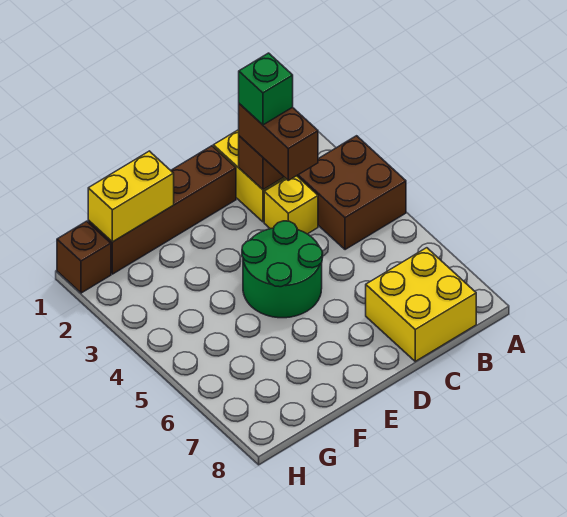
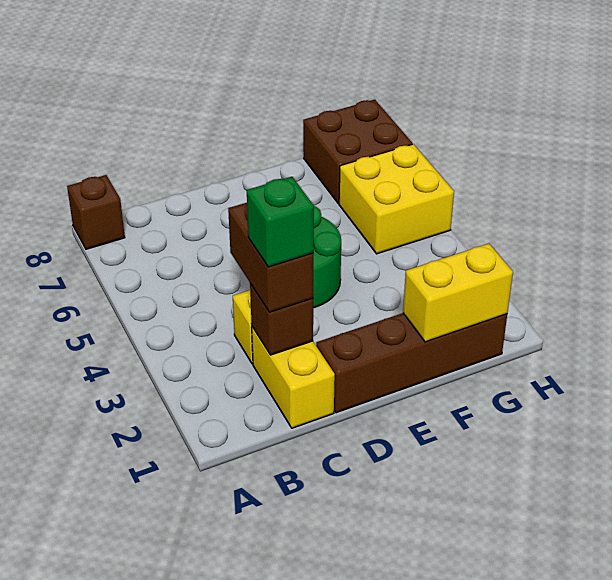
brown 2x2 brick [297,136,406,250] -> brown 2x2 brick moved to [303,100,412,204]
yellow 2x2 brick [366,248,476,361] -> yellow 2x2 brick moved to [339,144,454,254]
brown 1x1 brick [57,221,111,293] -> brown 1x1 brick moved to [67,175,125,249]

